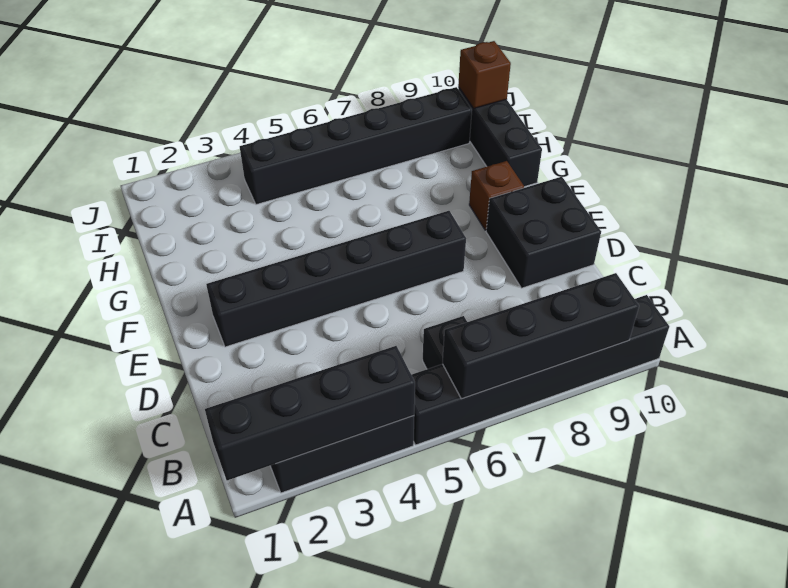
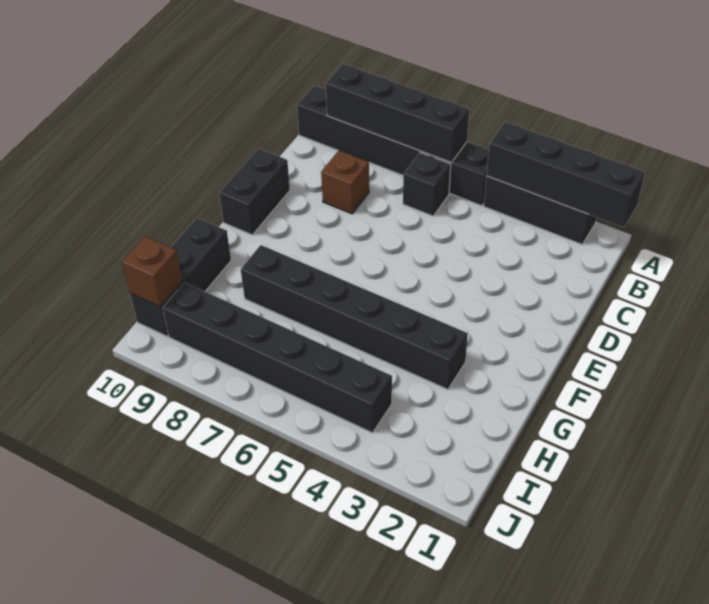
black 2x2 brick [486,177,601,288] -> black 1x2 brick [219,148,290,235]
black 1x6 brick [206,211,466,347] -> black 1x6 brick moved to [241,245,468,389]
brown 1x1 brick [469,161,524,230] -> brown 1x1 brick moved to [321,151,369,214]

